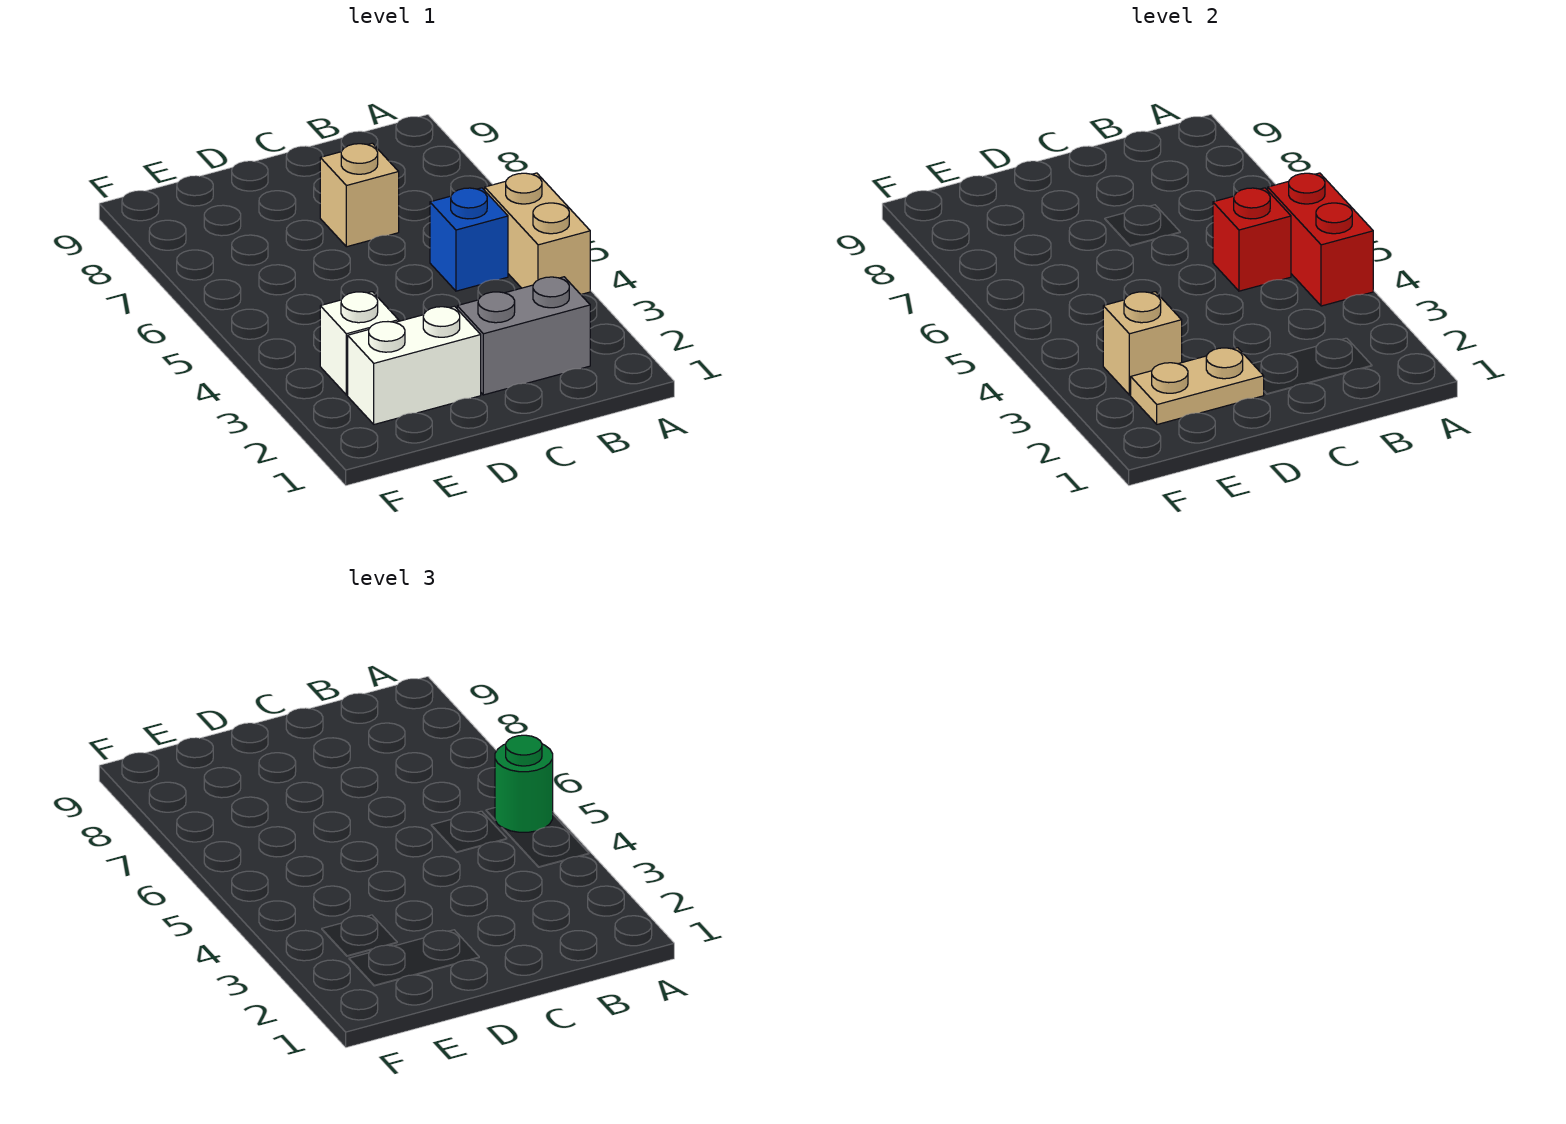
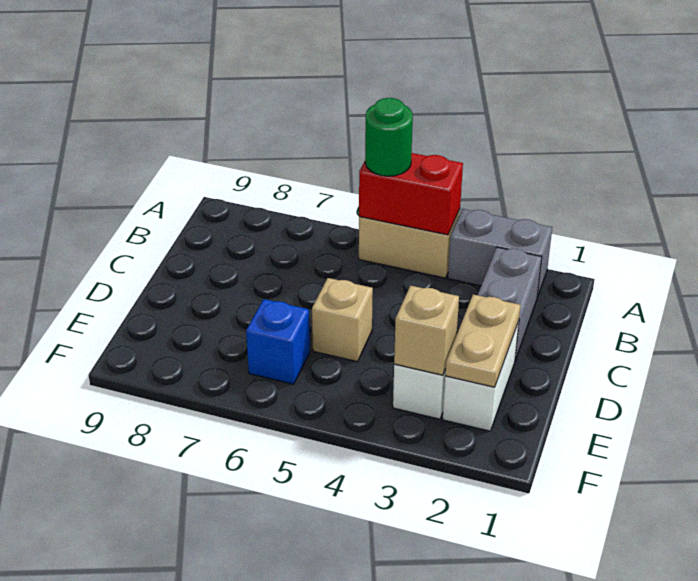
none -> grey 1x2 brick [448,209,552,297]
blue 1x1 brick [430,188,508,291] -> blue 1x1 brick moved to [246,299,310,384]
red 1x1 brick [1213,188,1291,291] -> none
tan 1x1 brick [320,143,399,247] -> tan 1x1 brick moved to [312,278,373,362]

